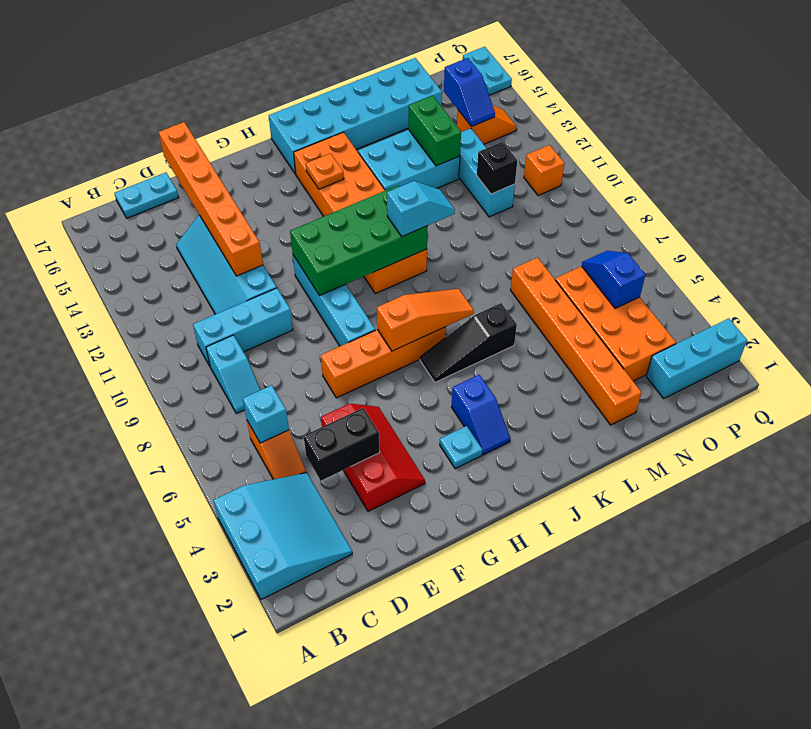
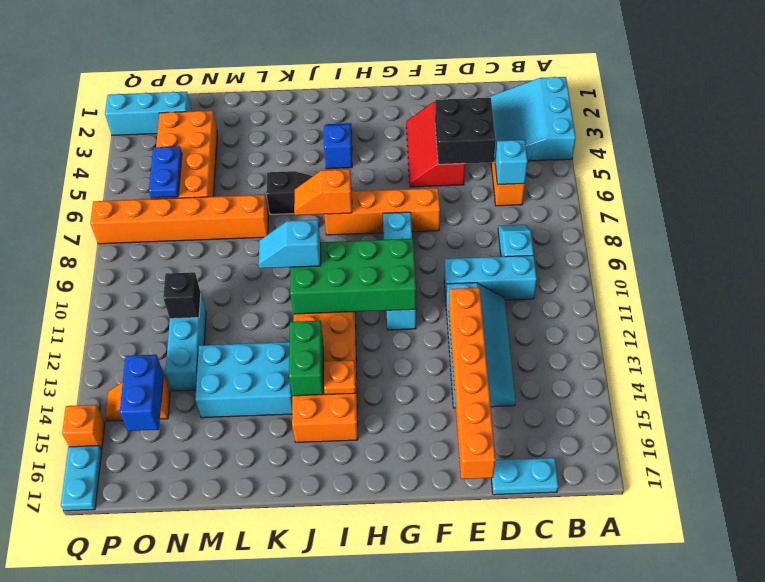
black 1x2 brick [304,408,380,481] -> black 2x2 brick [435,98,496,164]
cyan 1x1 plate [440,426,483,469] -> none
orange 1x3 slope [377,289,474,351] -> orange 1x2 slope [294,169,352,215]
cyan 2x6 brick [269,58,442,174] -> none
orange 1x6 brick [511,257,641,425] -> orange 1x6 brick turned to [90,195,269,244]
green 1x2 brick [409,96,461,166] -> green 1x2 brick moved to [289,321,323,396]
blue 1x2 slope [582,251,645,308] -> blue 1x2 plate [149,146,182,198]
blue 1x2 slope [444,58,495,127] -> blue 1x2 brick [120,355,164,431]
orange 1x1 brick [524,145,564,195] -> orange 1x1 brick moved to [62,405,105,450]

